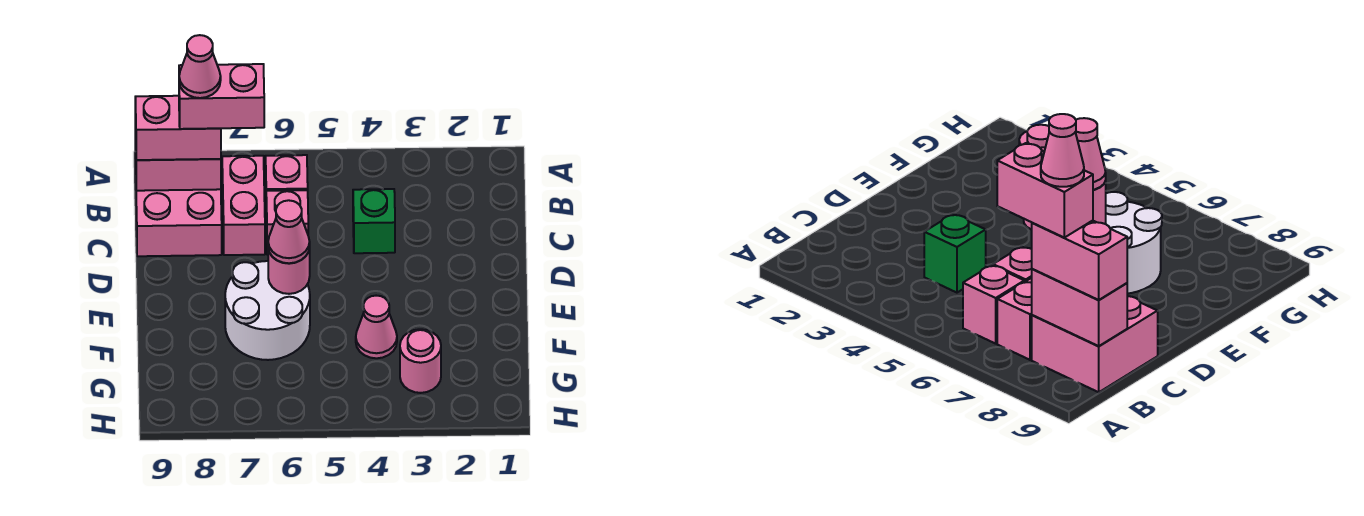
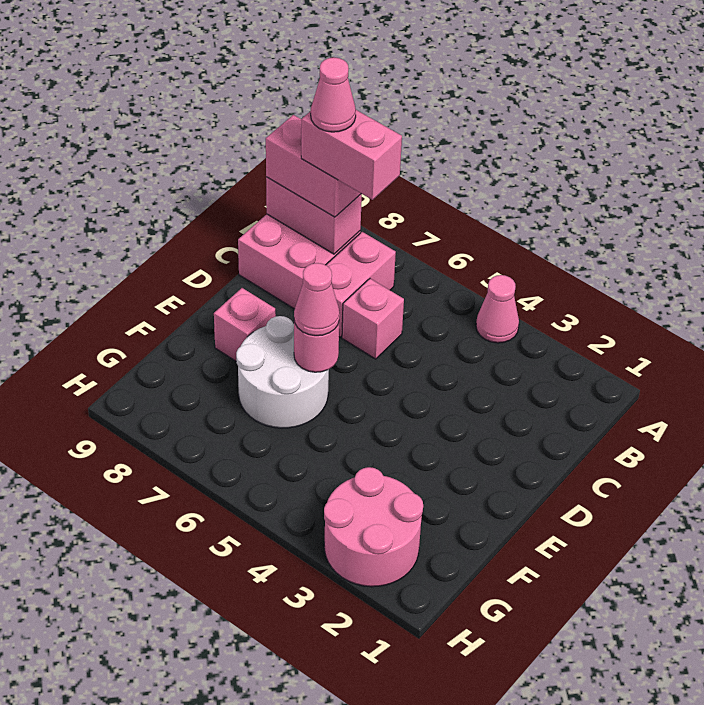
pink 1x1 brick [266,155,308,191] -> pink 1x1 brick moved to [214,288,276,361]
green 1x1 brick [353,189,395,253] -> none
pink 1x1 cone [356,296,397,358] -> pink 1x1 cone moved to [476,275,519,343]
pink 1x1 round brick [400,329,441,393] -> pink 2x2 round brick [324,467,423,587]

